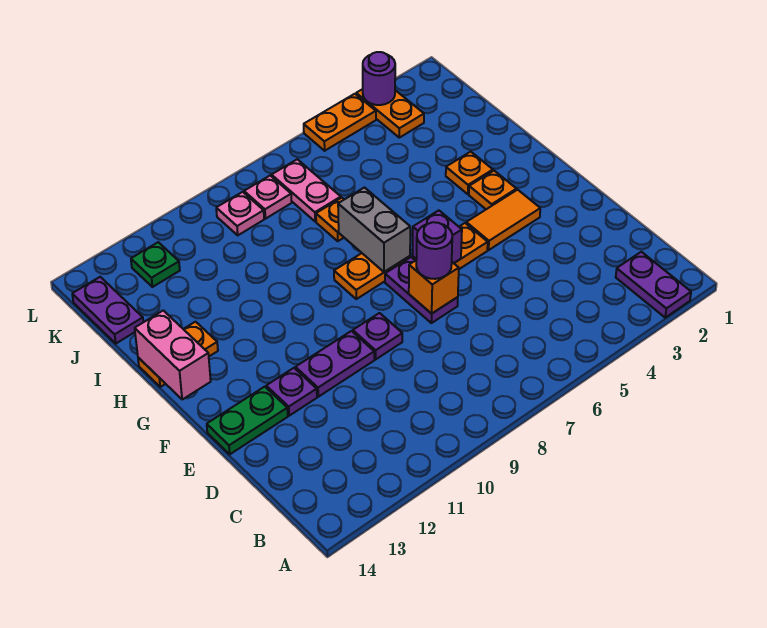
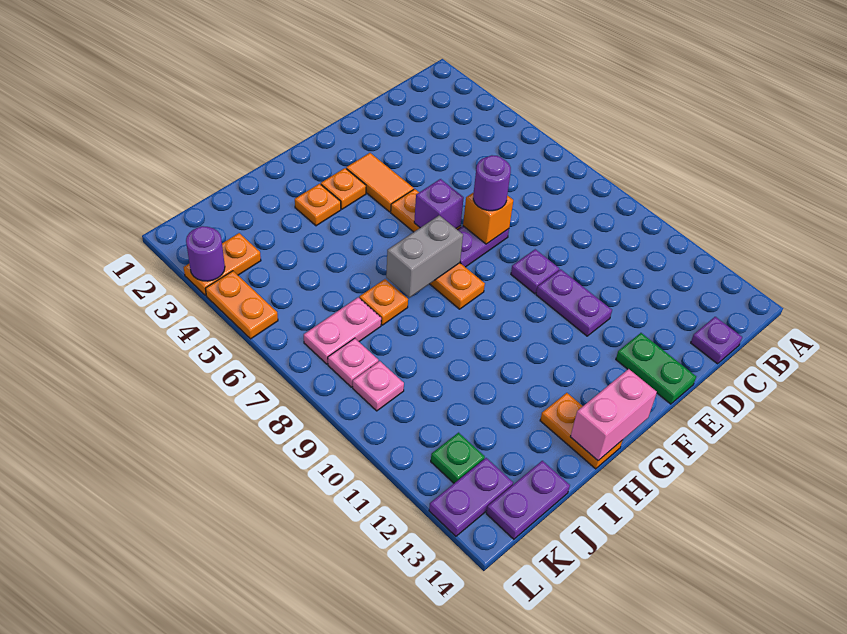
purple 1x2 plate [616,252,691,318] -> purple 1x2 plate moved to [429,458,513,536]
purple 1x1 plate [266,368,317,416] -> purple 1x1 plate moved to [691,317,742,364]

